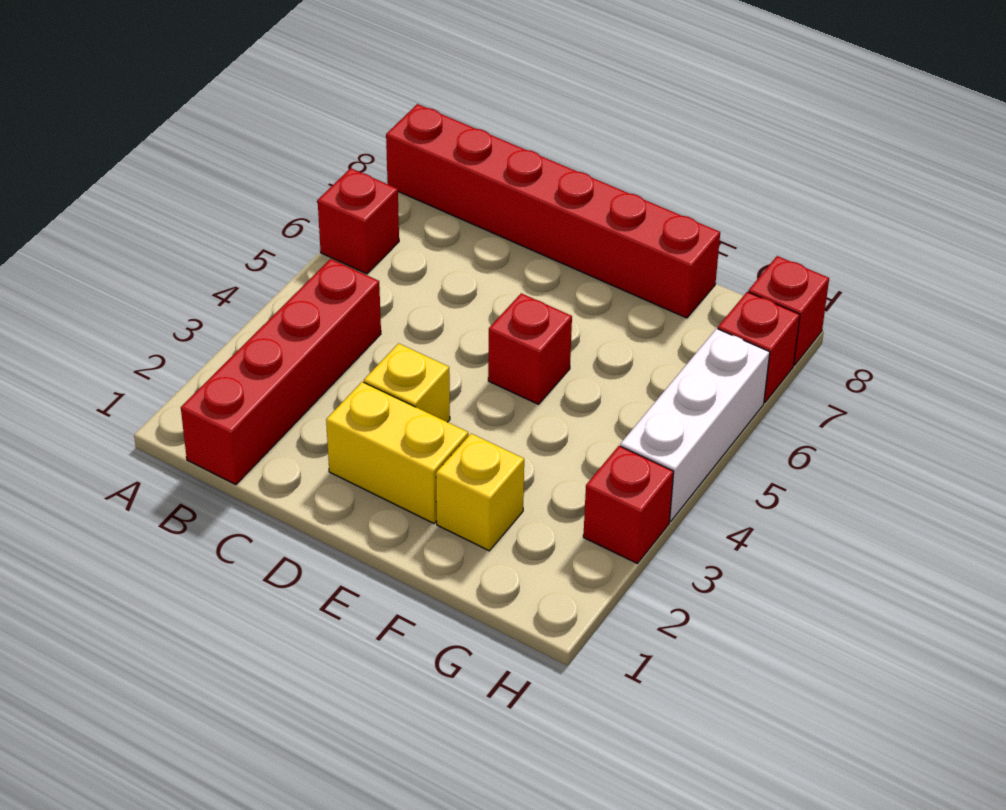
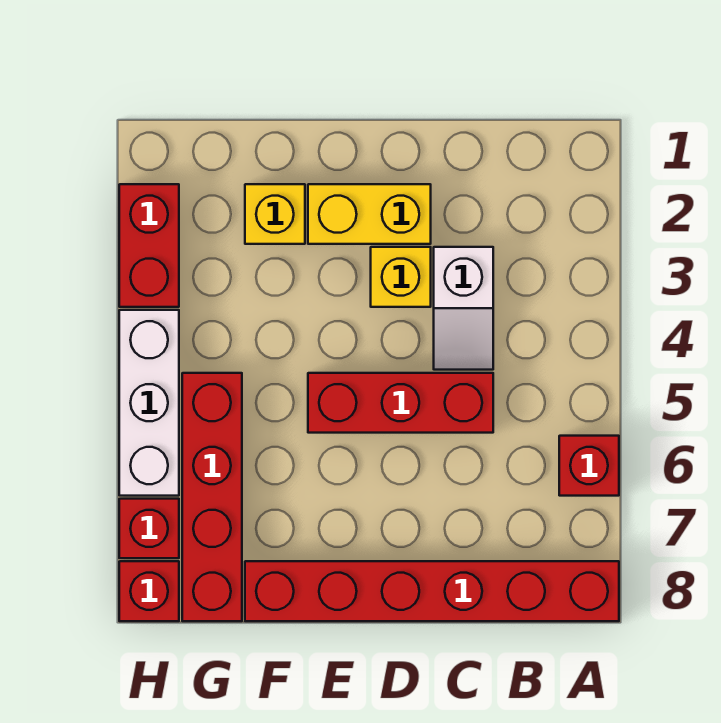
red 1x4 brick [181,259,381,485] -> red 1x4 brick moved to [182,373,242,621]
none -> white 1x2 slope [434,247,493,370]
red 1x1 brick [488,293,572,404] -> red 1x3 brick [308,373,493,433]
red 1x1 brick [583,446,674,564] -> red 1x2 brick [119,184,179,307]

